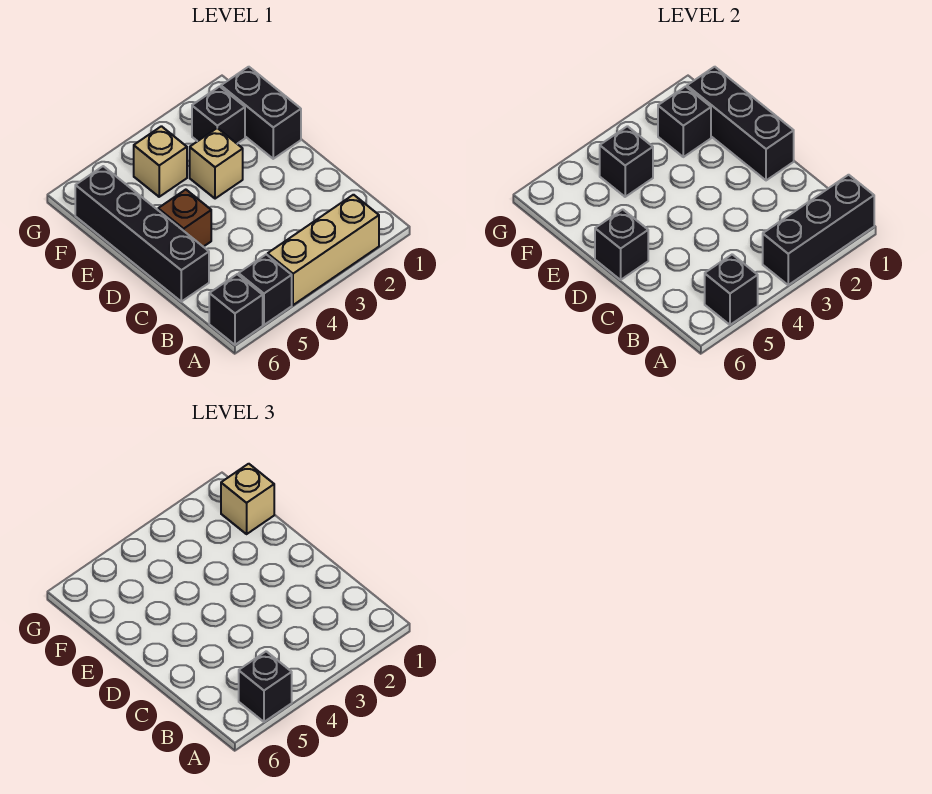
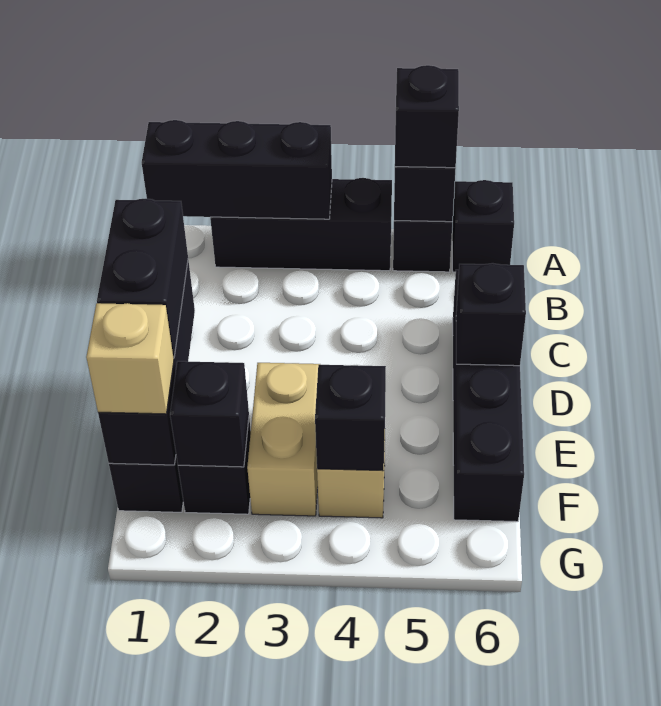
tan 1x3 brick [268,195,379,305] -> black 1x3 brick [210,178,392,271]
none -> black 1x2 brick [97,199,188,358]
brown 1x1 brick [158,190,211,247] -> none
tan 1x1 brick [190,128,243,199] -> tan 1x2 brick [247,363,320,516]

